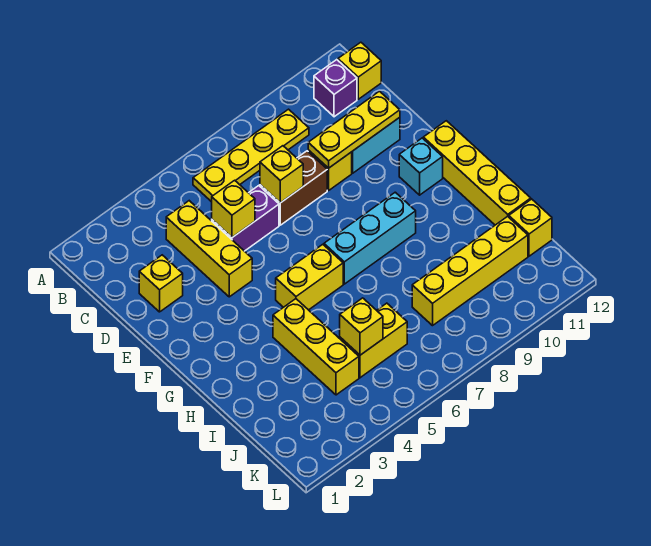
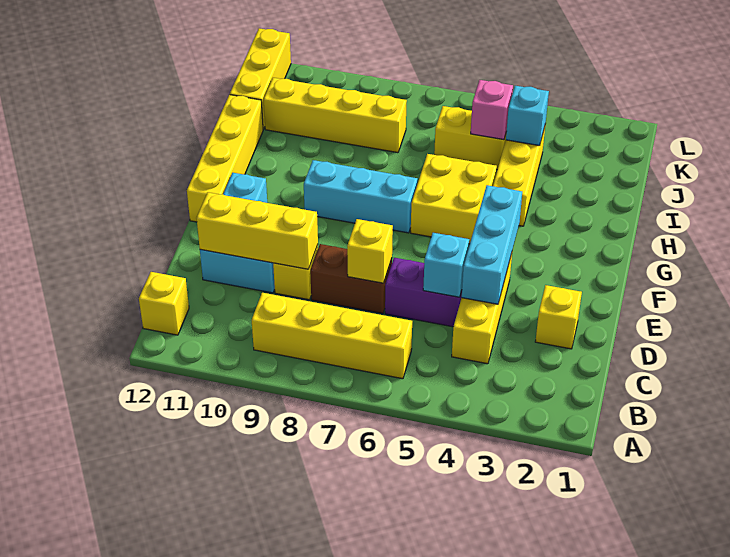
yellow 1x4 plate [193,109,309,202] -> yellow 1x4 brick [252,293,412,379]
purple 1x1 brick [314,60,357,117] -> none
none -> cyan 1x3 brick [462,185,522,304]
yellow 1x1 brick [212,180,255,237] -> cyan 1x1 brick [423,233,469,297]
yellow 1x3 plate [308,91,400,168] -> yellow 1x3 brick [197,192,318,269]
yellow 1x2 brick [276,244,343,310] -> yellow 2x2 brick [411,154,497,244]
none -> cyan 1x1 brick [506,86,549,146]
yellow 1x1 brick [340,298,383,355] -> pink 1x1 brick [471,80,513,140]
yellow 1x1 brick [509,199,552,256] -> yellow 1x3 brick [230,28,291,129]

